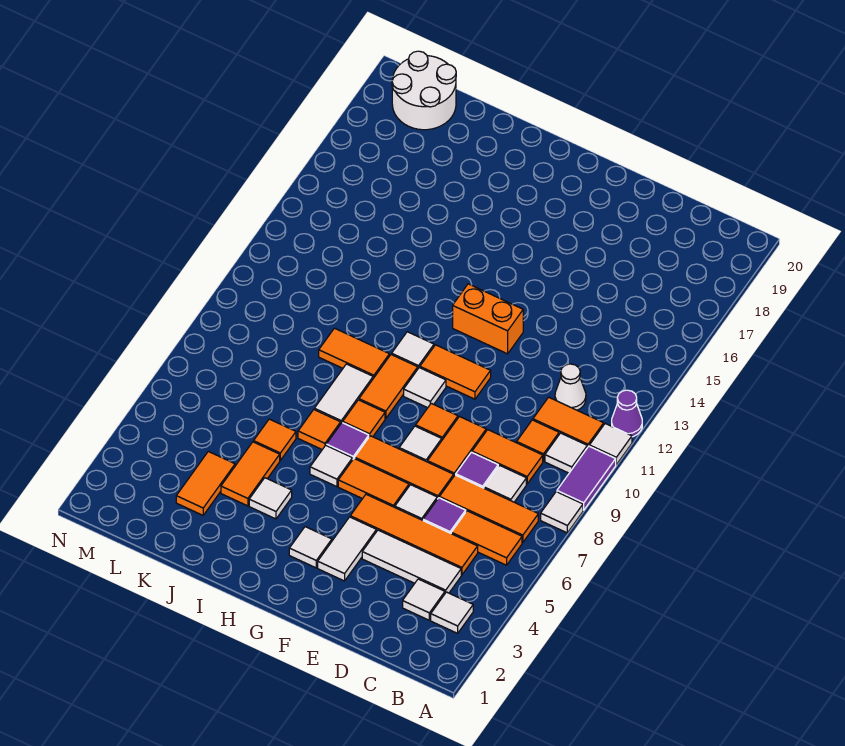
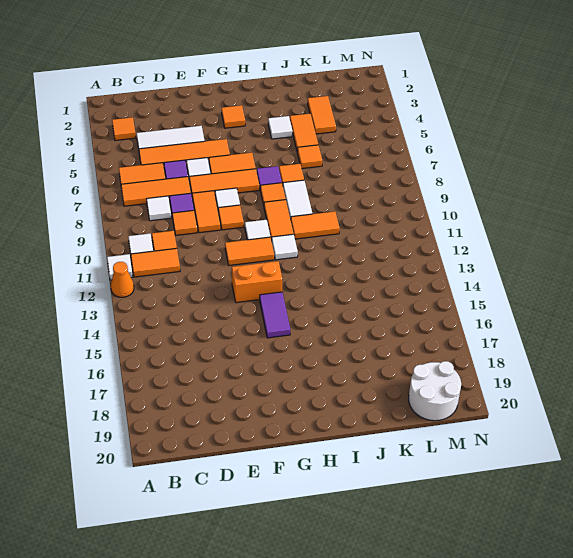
white 1x1 tile [541,492,583,533] -> none
purple 1x2 tile [557,446,616,510] -> purple 1x2 tile moved to [260,292,290,338]
purple 1x1 cone [612,390,642,437] -> orange 1x1 cone [111,262,134,297]
white 1x1 tile [431,592,473,633] -> orange 1x1 tile [112,117,136,140]
white 1x1 tile [403,579,445,620] -> none
orange 1x2 tile [472,430,543,484] -> orange 1x1 tile [172,210,197,235]
white 1x1 cone [555,364,586,410] -> none
white 1x2 tile [318,517,376,581] -> none
white 1x1 tile [289,527,332,568] -> orange 1x1 tile [222,105,245,128]
white 1x1 tile [310,445,353,487] -> none

